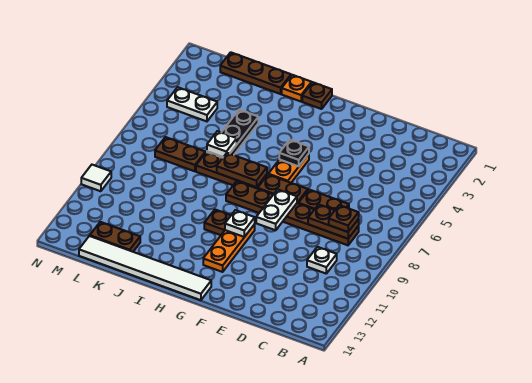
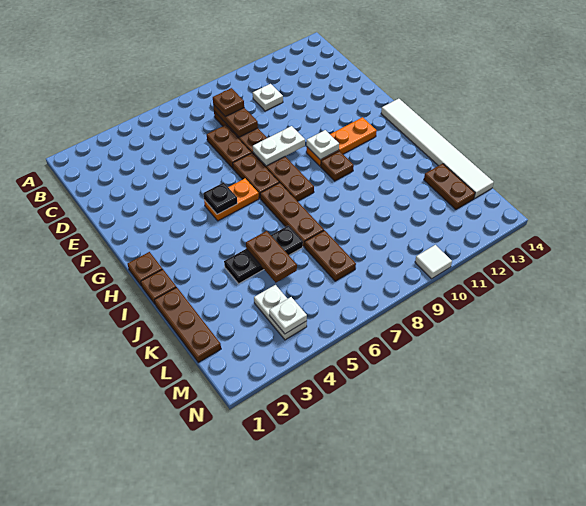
brown 1x2 plate [217,153,267,187] -> brown 1x2 plate moved to [246,231,297,283]
orange 1x1 plate [282,75,312,101] -> brown 1x1 plate [141,269,176,304]
white 1x1 plate [207,131,237,157] -> white 1x1 plate moved to [269,297,307,334]

